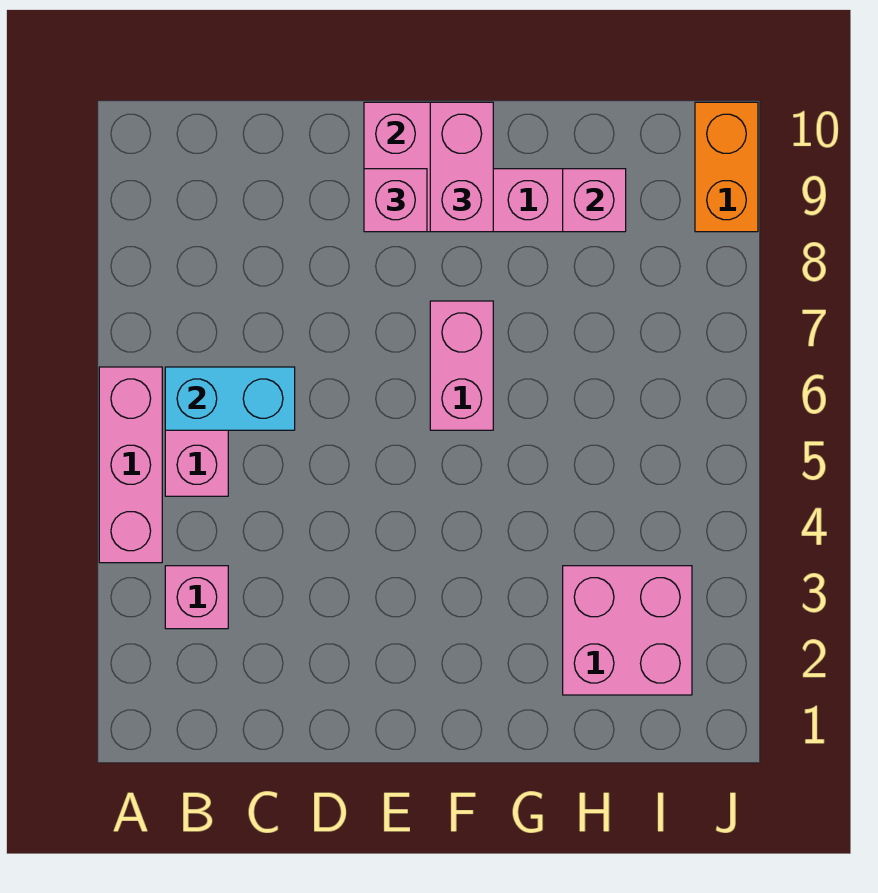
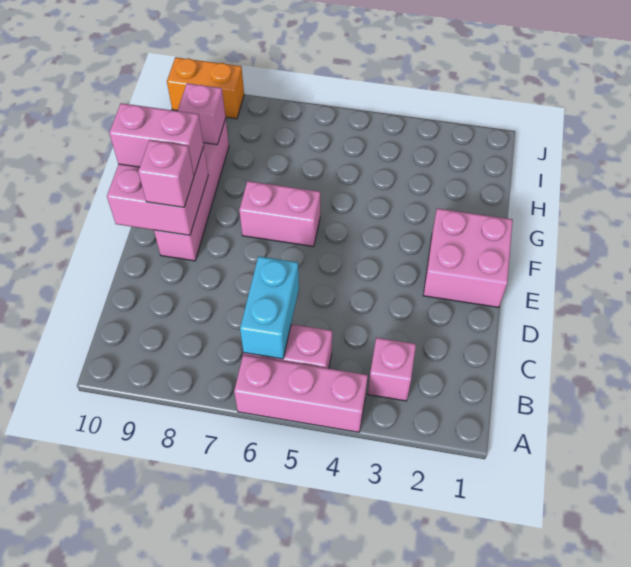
pink 2x2 brick [563,566,692,695] -> pink 2x2 brick moved to [423,208,513,307]

